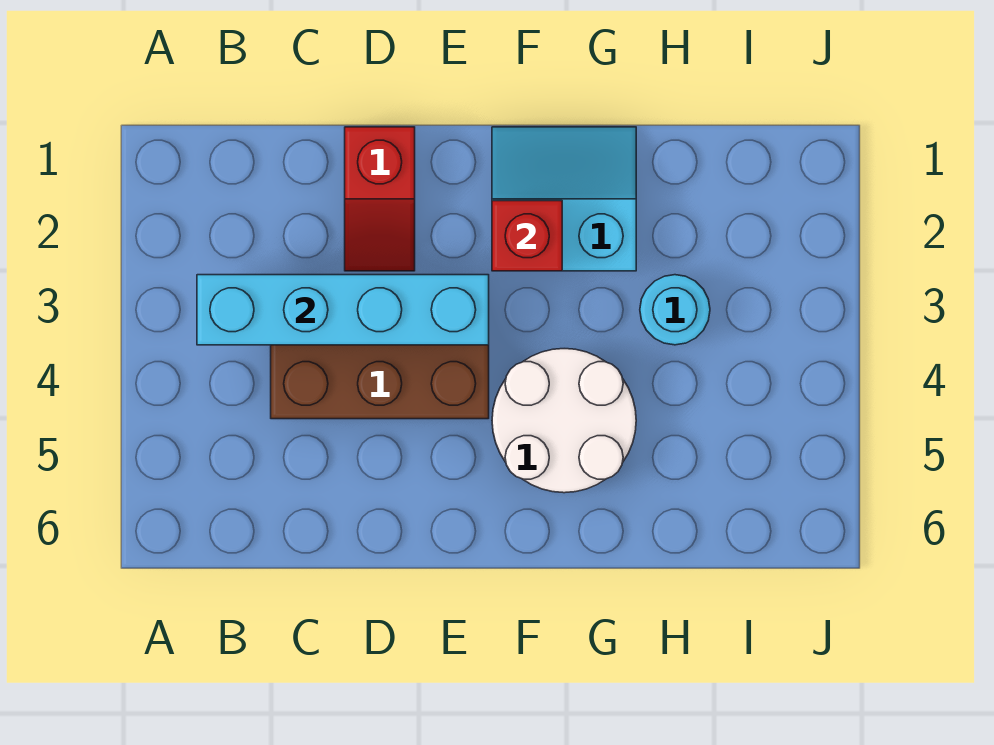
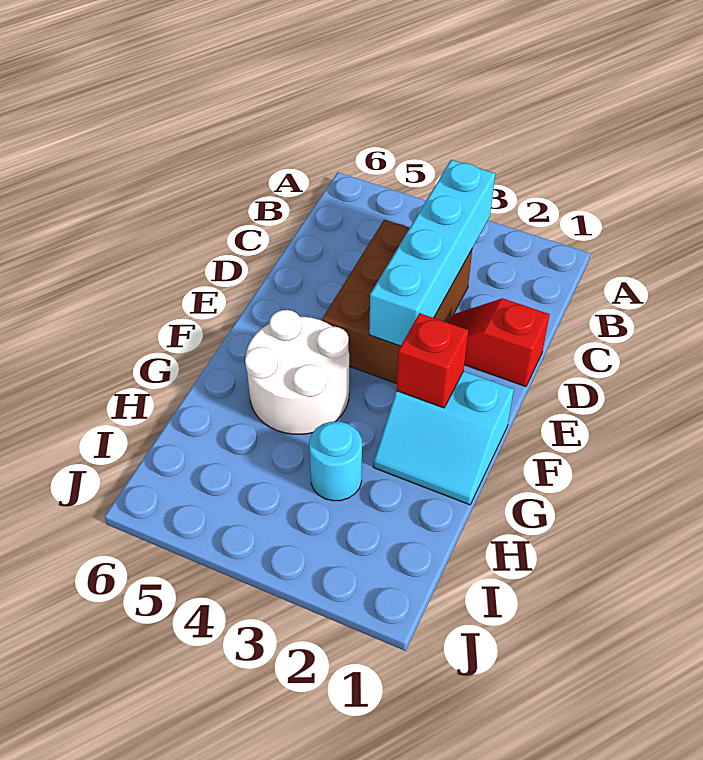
cyan 2x2 slope [492,127,636,271] -> cyan 2x2 slope turned to [373,371,514,505]

